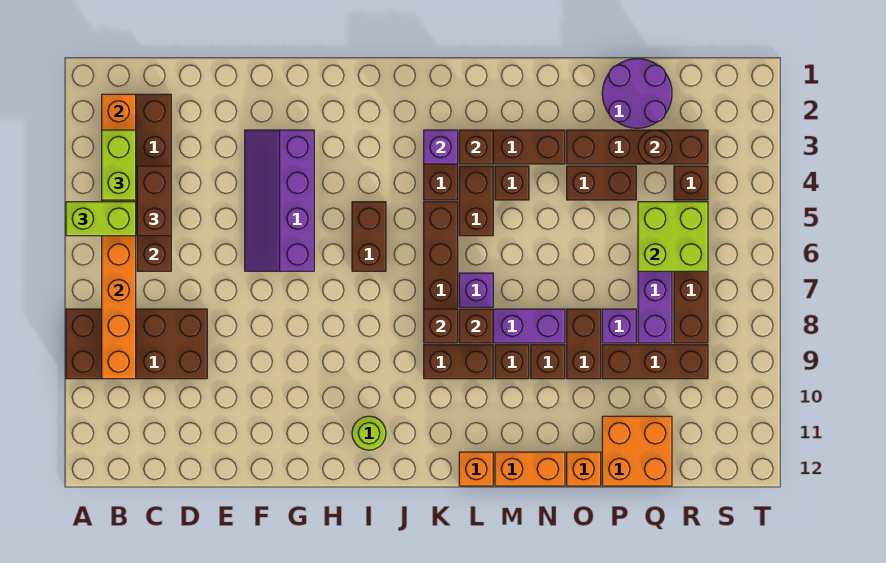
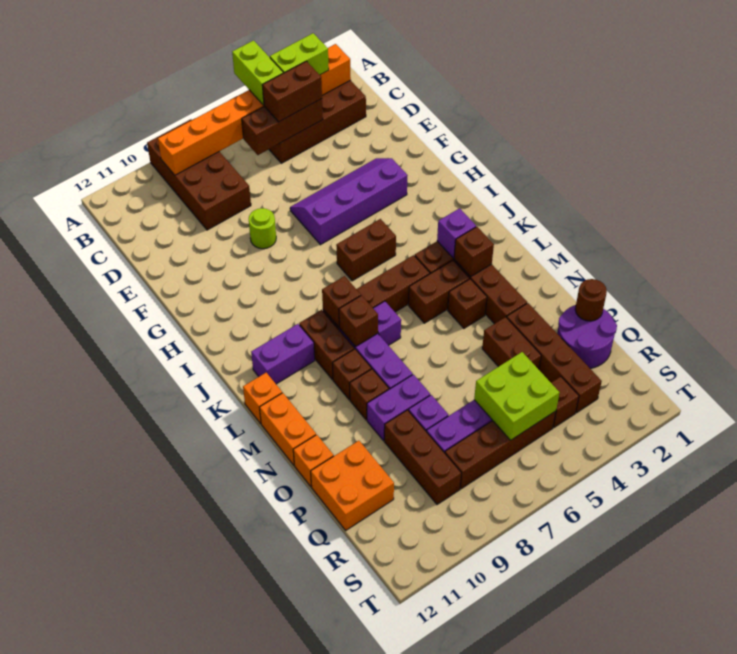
lime 1x1 round brick [352,416,386,450] -> lime 1x1 round brick moved to [249,208,276,249]
none -> purple 1x2 brick [251,324,315,384]
brown 1x2 brick [567,309,601,379] -> purple 1x2 brick [367,375,430,441]
brown 1x1 round brick [638,130,672,164] -> brown 1x1 round brick moved to [575,279,607,321]

